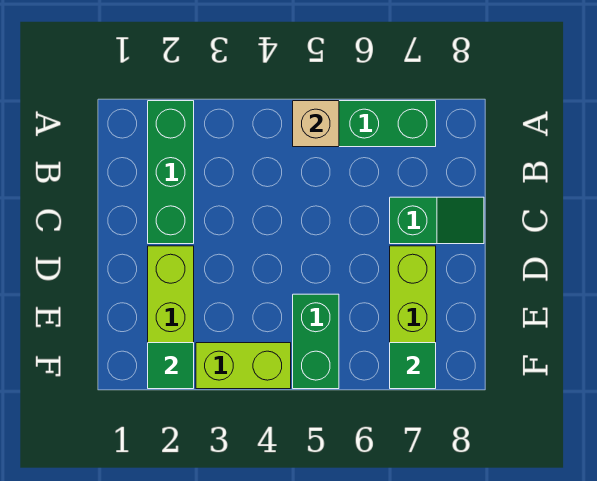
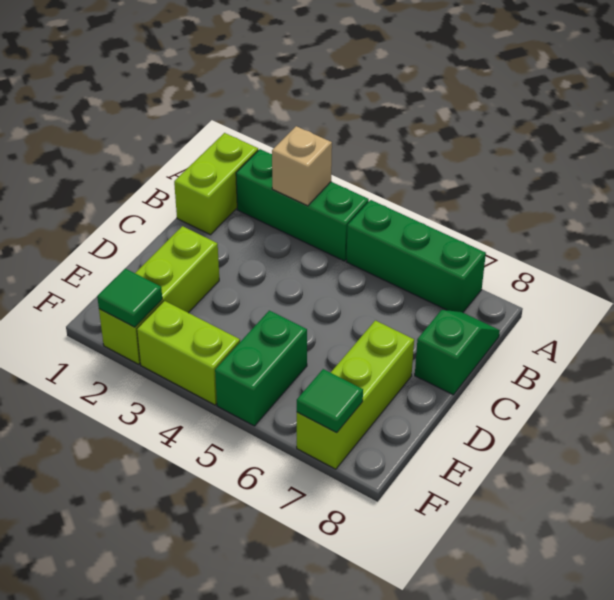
none -> lime 1x2 brick [174,133,258,235]
green 1x3 brick [148,101,194,244] -> green 1x3 brick turned to [236,149,369,261]
tan 1x1 brick [293,101,339,147] -> tan 1x1 brick moved to [272,126,332,206]
green 1x2 slope [390,197,484,244] -> green 1x2 slope turned to [415,310,500,395]

